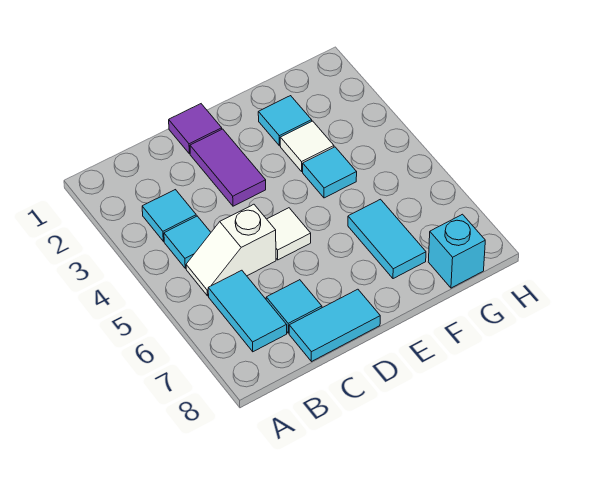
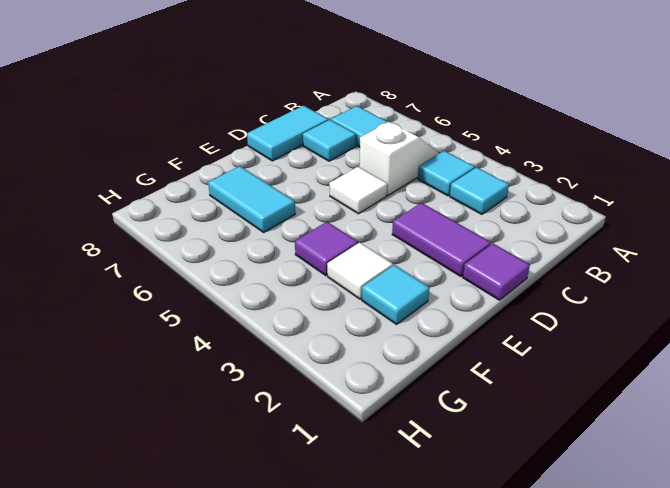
cyan 1x1 tile [303,147,357,198] -> purple 1x1 tile [295,222,358,276]
cyan 1x1 brick [428,214,485,288] -> none

